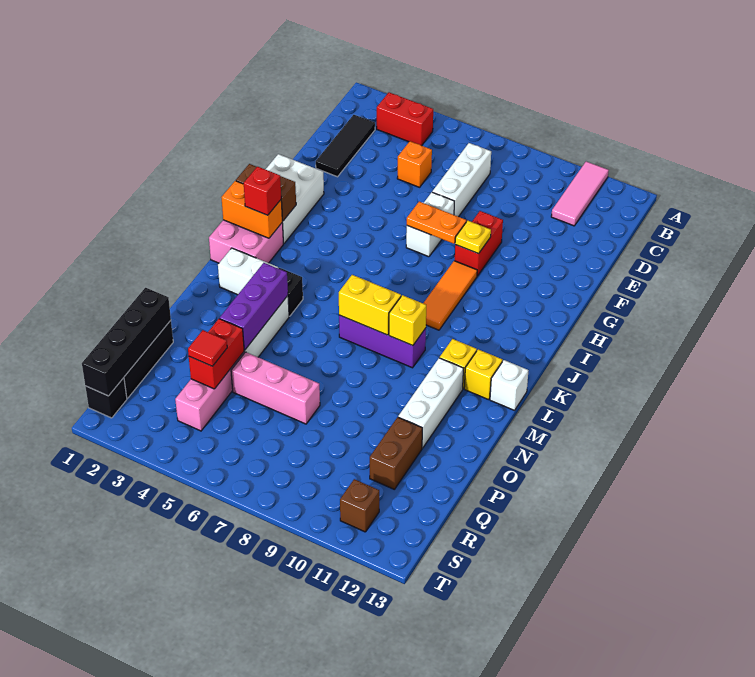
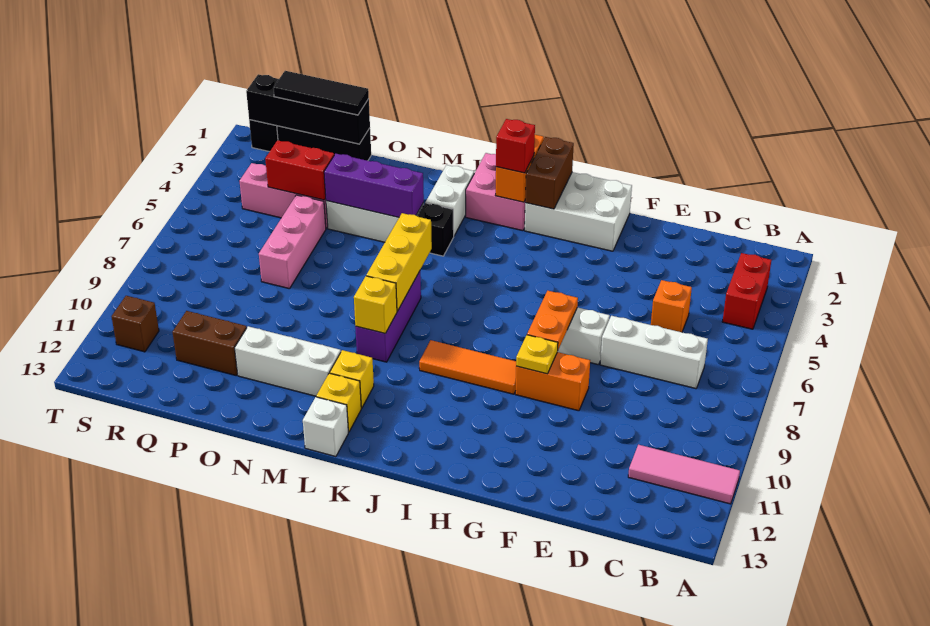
black 1x3 tile [316,115,375,177] -> black 1x3 tile moved to [273,71,369,115]
red 1x2 brick [455,211,503,276] -> orange 1x2 brick [515,352,590,411]
yellow 1x2 brick [339,275,401,335] -> yellow 1x3 brick [366,213,432,311]
red 1x1 tile [188,330,227,366] -> none

